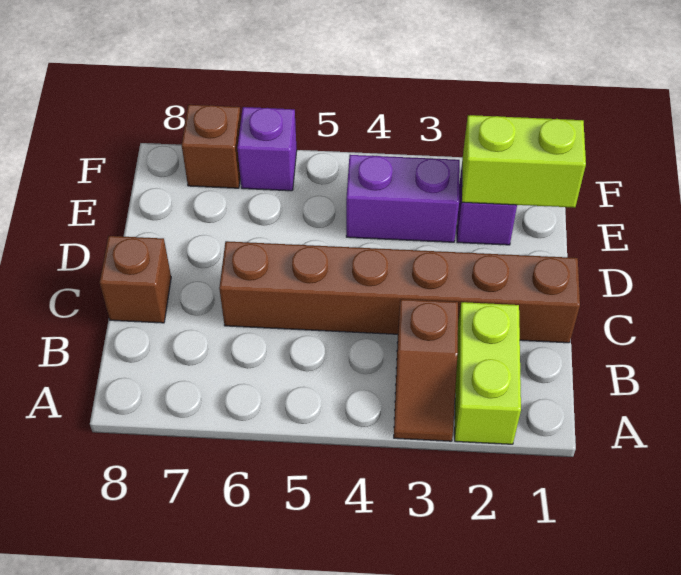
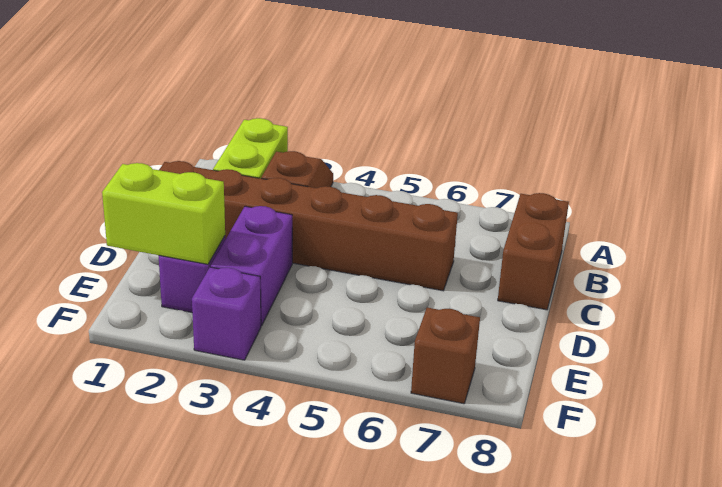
brown 1x1 brick [100,236,171,323] -> brown 1x2 brick [498,193,569,310]
purple 1x2 brick [346,155,460,242] -> purple 1x2 brick turned to [211,206,292,326]
purple 1x1 brick [237,107,297,191] -> purple 1x1 brick moved to [192,267,261,360]

